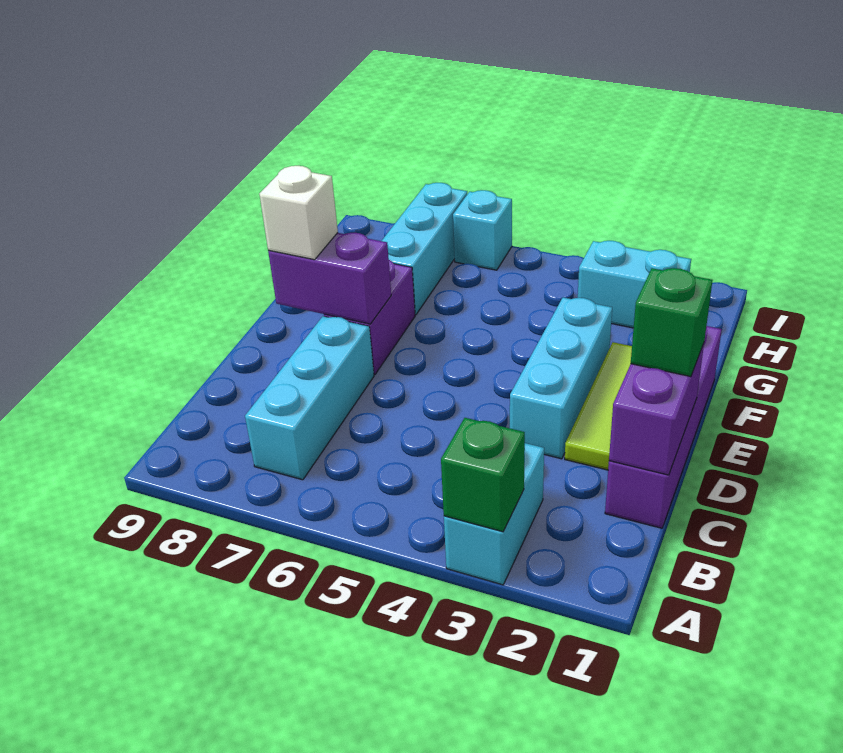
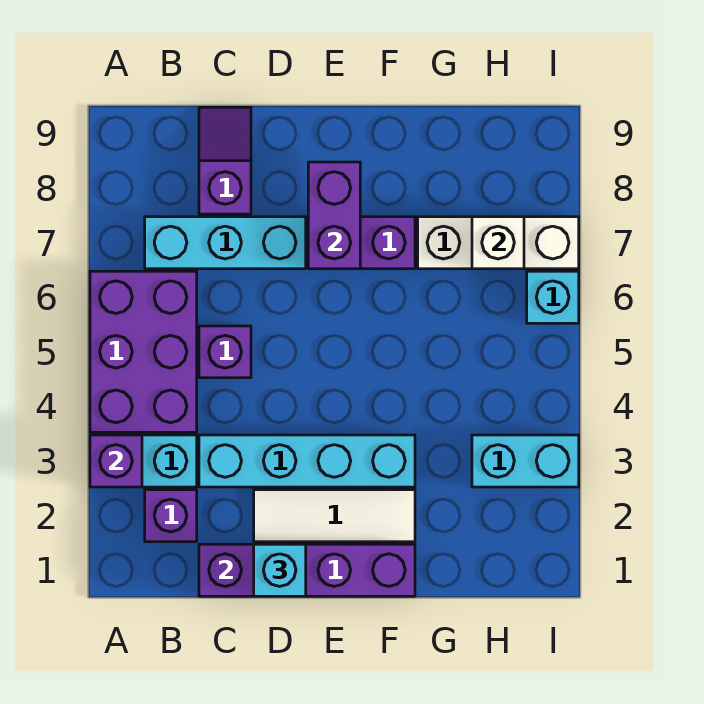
green 1x1 brick [441,418,525,532] -> purple 1x1 brick [90,435,142,487]
none -> purple 2x3 brick [90,271,197,432]
none -> purple 1x1 brick [145,490,197,542]
none -> purple 1x1 brick [199,326,251,378]
none -> purple 1x2 slope [199,107,251,214]
green 1x1 brick [631,268,712,377] -> cyan 1x1 brick [254,544,306,596]
lime 1x3 tile [565,342,632,470] -> white 1x3 tile [254,490,415,542]
cyan 1x3 brick [510,297,612,459] -> cyan 1x4 brick [199,435,415,487]
white 1x1 brick [259,166,338,260] -> white 1x1 brick moved to [472,217,524,269]
cyan 1x3 brick [382,183,467,315] -> white 1x3 brick [418,217,579,269]
cyan 1x2 brick [578,241,691,328] -> cyan 1x2 brick turned to [472,435,579,487]

